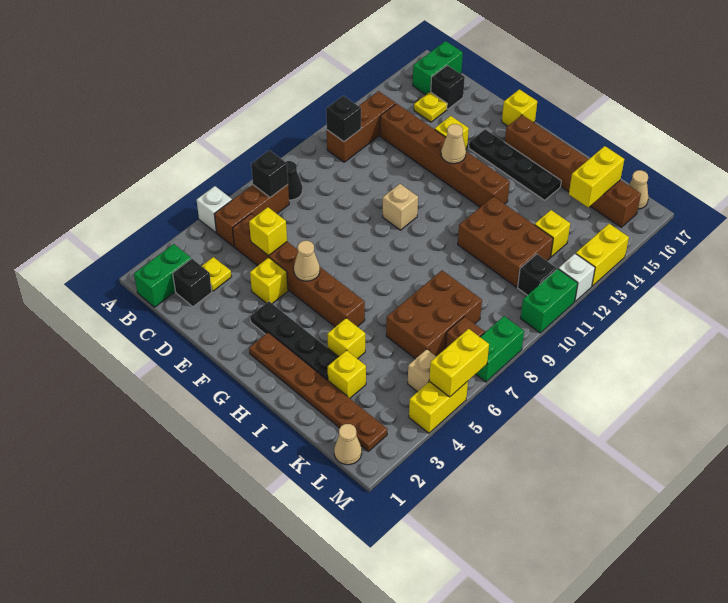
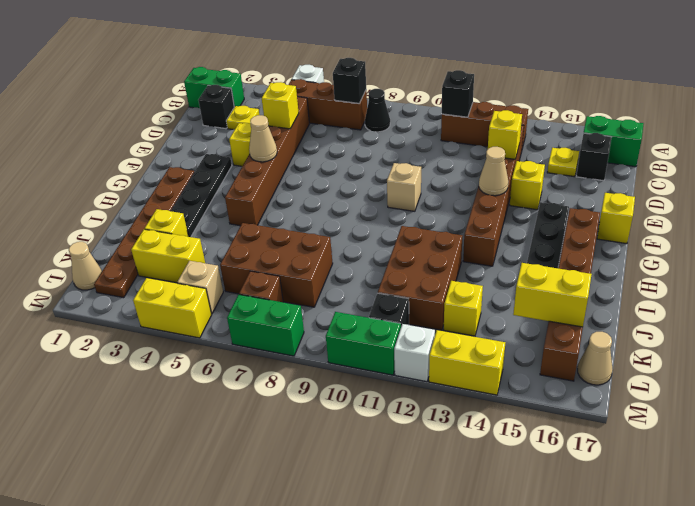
yellow 1x1 brick [327,318,365,359] -> yellow 1x1 brick moved to [488,110,522,159]
yellow 1x2 brick [429,329,489,397] -> yellow 1x2 brick moved to [131,229,205,283]

